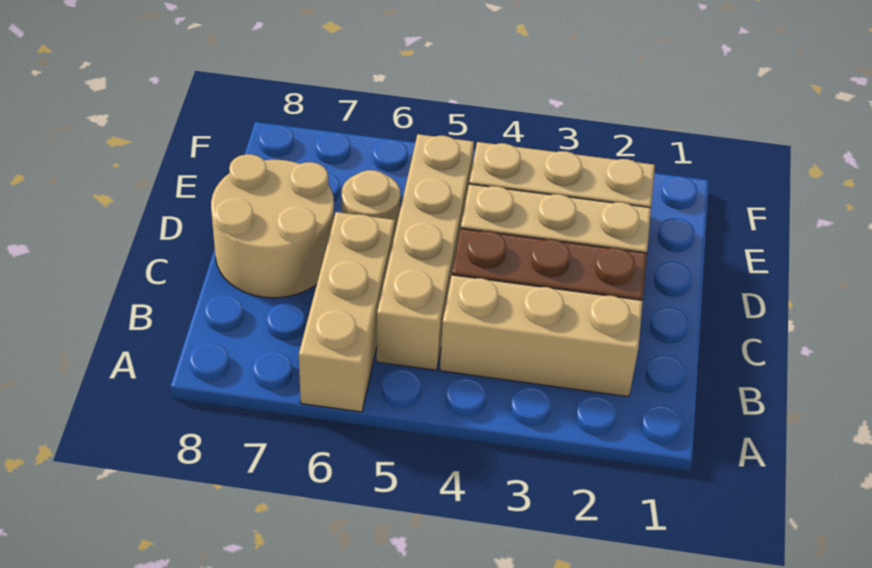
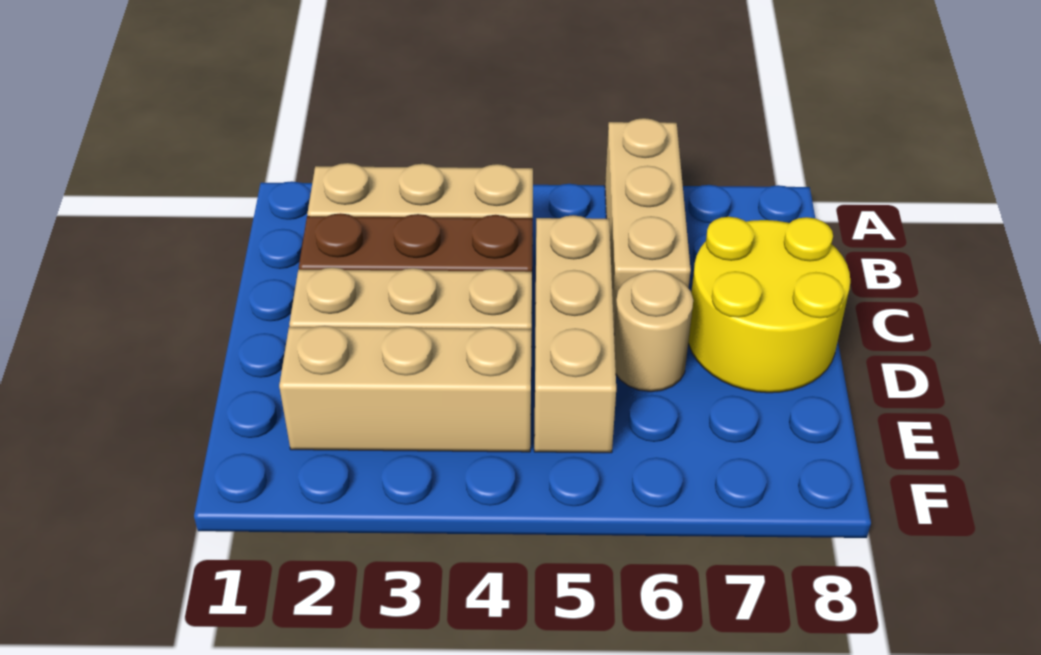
tan 1x4 brick [376,134,474,370] -> tan 1x3 brick [534,215,616,453]
tan 2x2 round brick [211,154,334,298] -> yellow 2x2 round brick [688,217,850,393]

